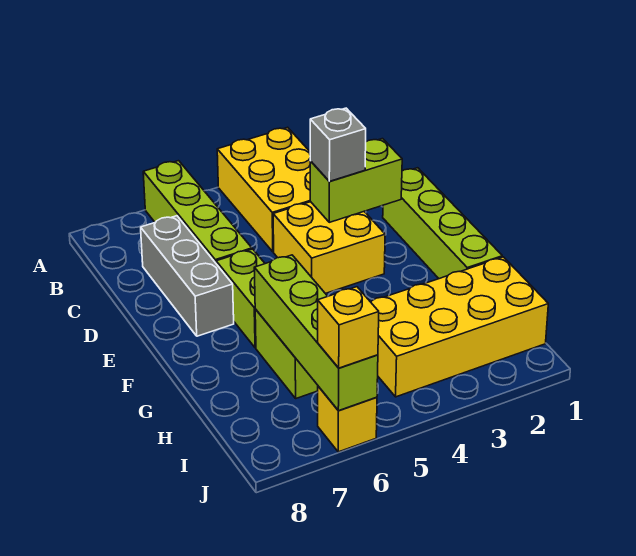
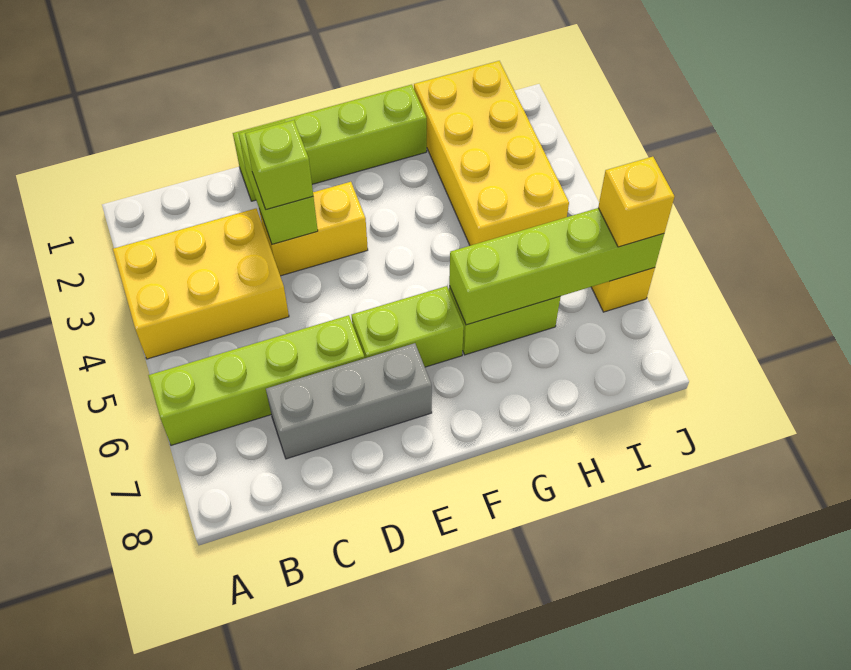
yellow 2x2 brick [273,202,385,294] -> yellow 1x2 brick [259,182,368,276]
grey 1x1 brick [310,108,366,181] -> lime 1x1 brick [245,120,313,209]

